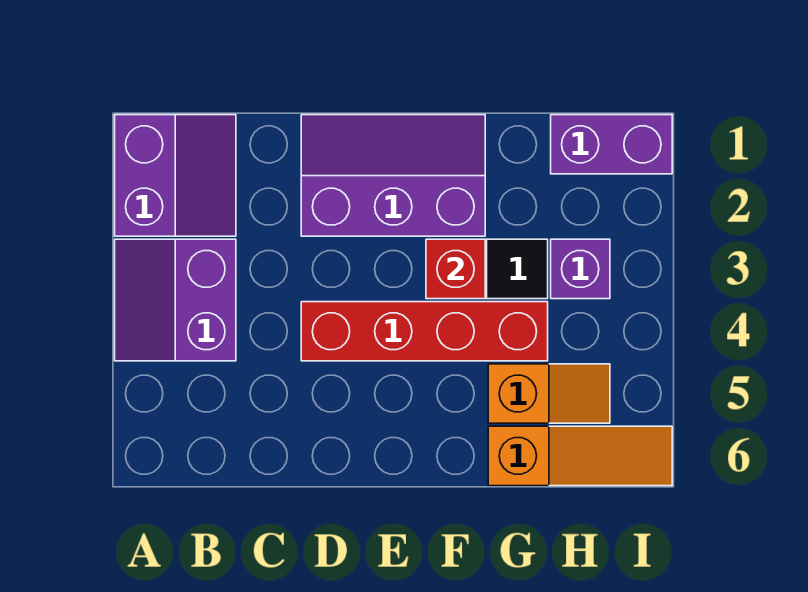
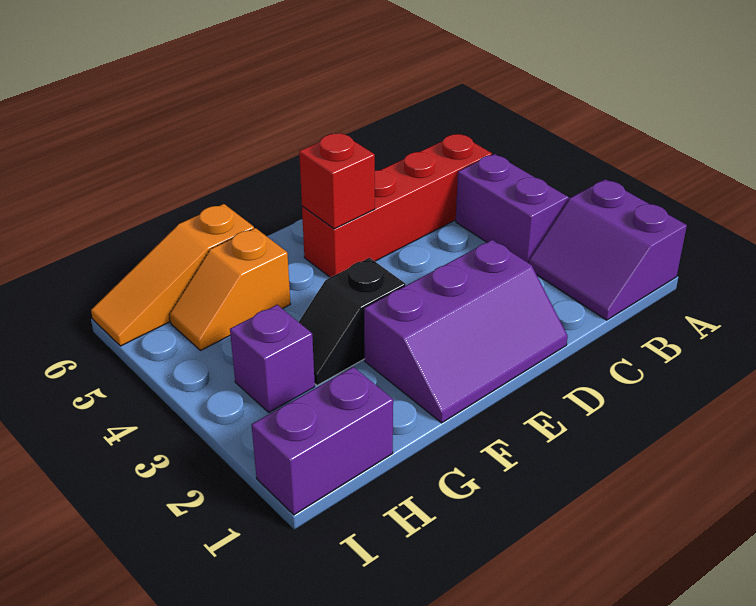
red 1x4 brick [301,302,548,361] -> red 1x4 brick moved to [302,134,492,277]
red 1x1 brick [426,239,485,299] -> red 1x1 brick moved to [299,133,375,229]

